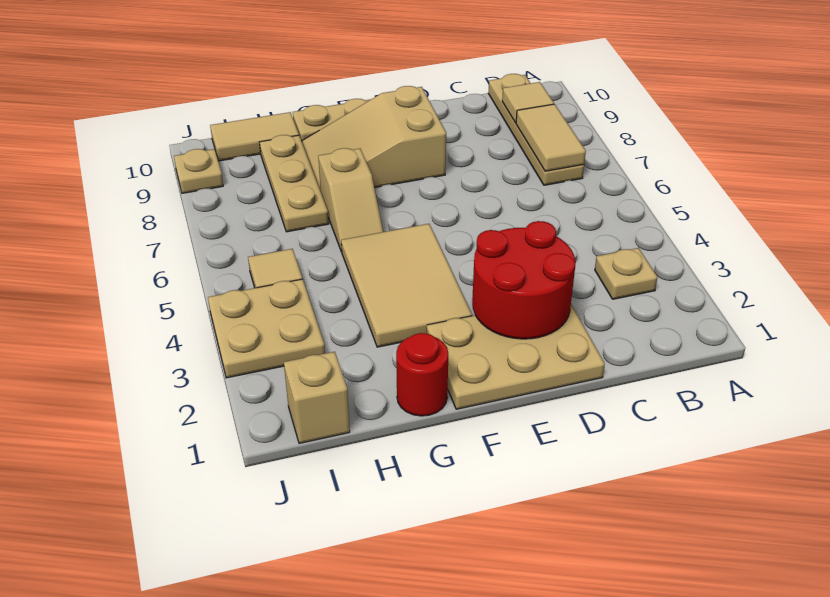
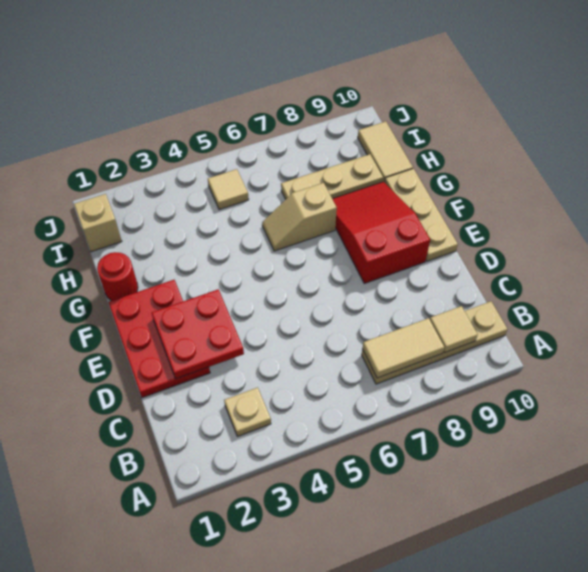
tan 2x3 plate [427,304,605,409] -> red 2x3 plate [108,280,210,398]
red 2x2 round brick [472,221,575,339] -> red 2x2 plate [152,289,244,379]
tan 2x3 slope [302,86,446,191] -> red 2x3 slope [333,182,430,283]
tan 2x3 tile [341,224,472,347] -> none
tan 2x2 plate [208,279,325,378] -> none
tan 1x1 plate [174,149,223,193] -> none

